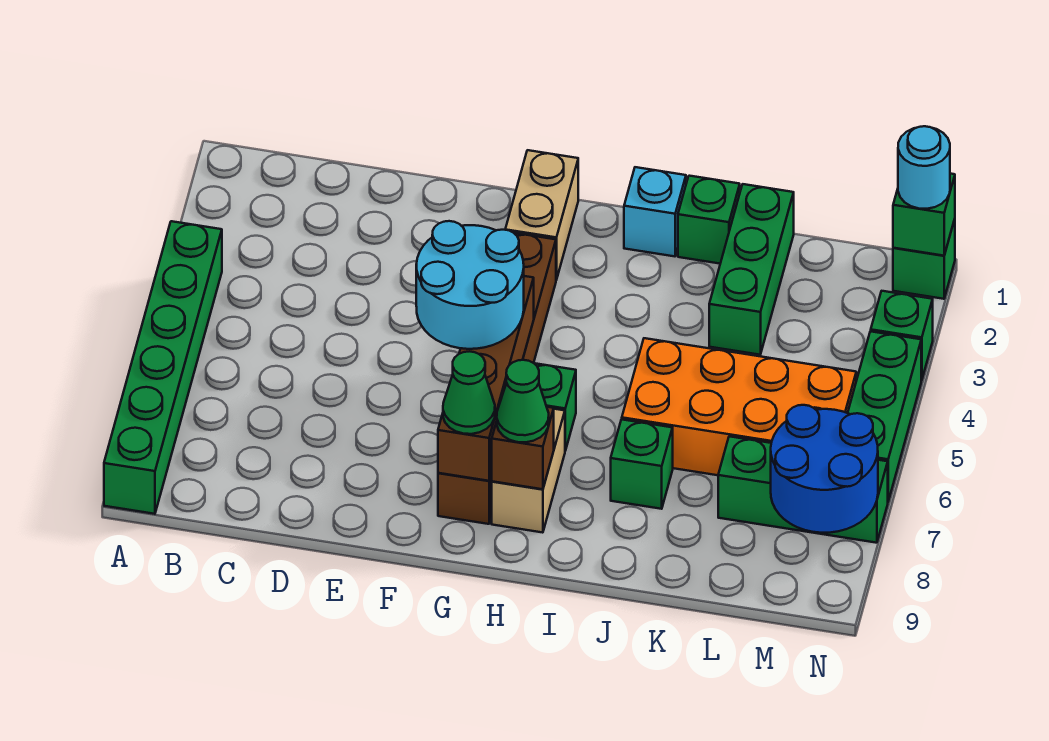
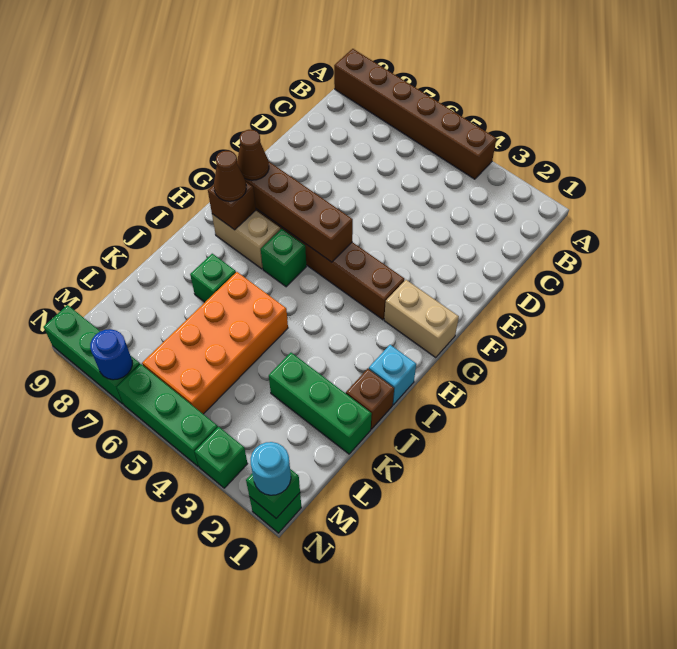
green 1x6 brick [104,221,222,514] -> brown 1x6 brick [334,49,497,179]
cyan 2x2 round brick [416,221,524,349] -> none
green 1x1 cone [443,351,495,434] -> brown 1x1 cone [237,130,269,180]
green 1x1 cone [497,360,549,442] -> brown 1x1 cone [214,151,246,201]
green 1x1 brick [678,176,740,264] -> brown 1x1 brick [346,369,394,429]
green 1x3 brick [718,436,888,543] -> green 1x3 brick turned to [44,305,140,404]
blue 2x2 round brick [771,405,878,533] -> blue 1x1 round brick [90,329,132,380]

